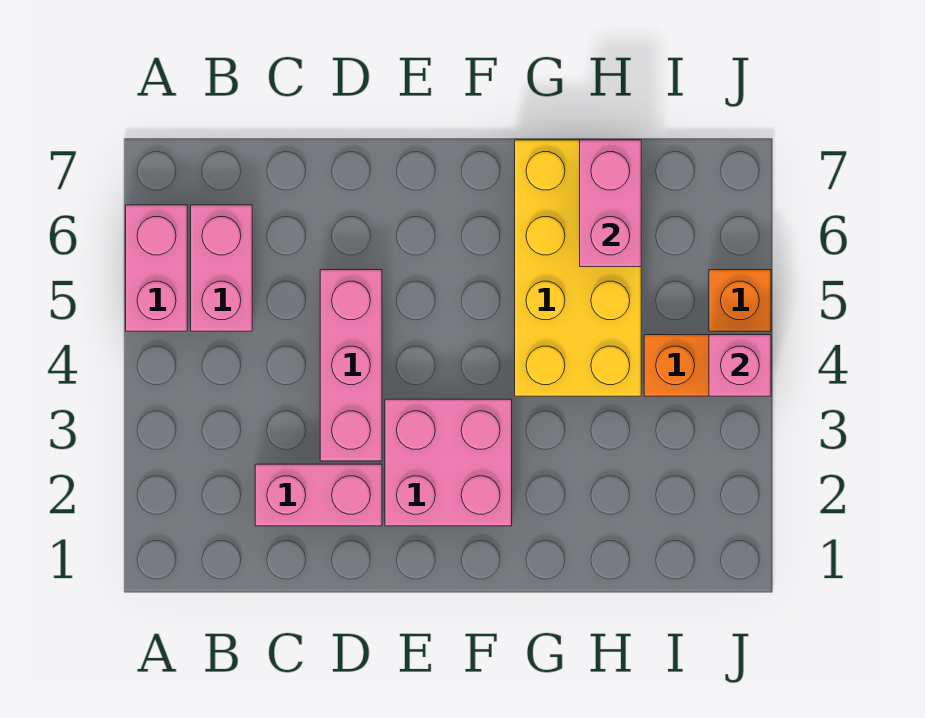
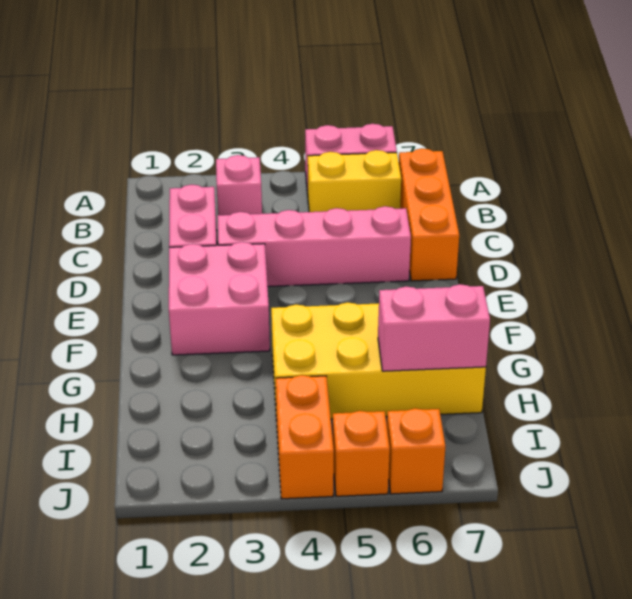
pink 1x2 brick [191,205,252,331] -> yellow 1x2 brick [308,150,401,212]
none -> orange 1x3 brick [399,148,459,281]
pink 1x3 brick [320,270,382,461] -> pink 1x4 brick [217,206,411,287]
pink 1x1 brick [709,335,771,396] -> pink 1x1 brick moved to [216,155,262,215]
none -> orange 1x1 brick [387,408,446,494]

